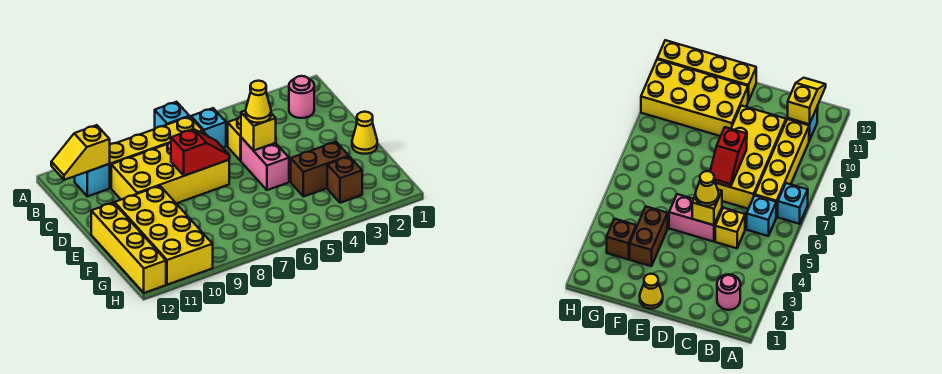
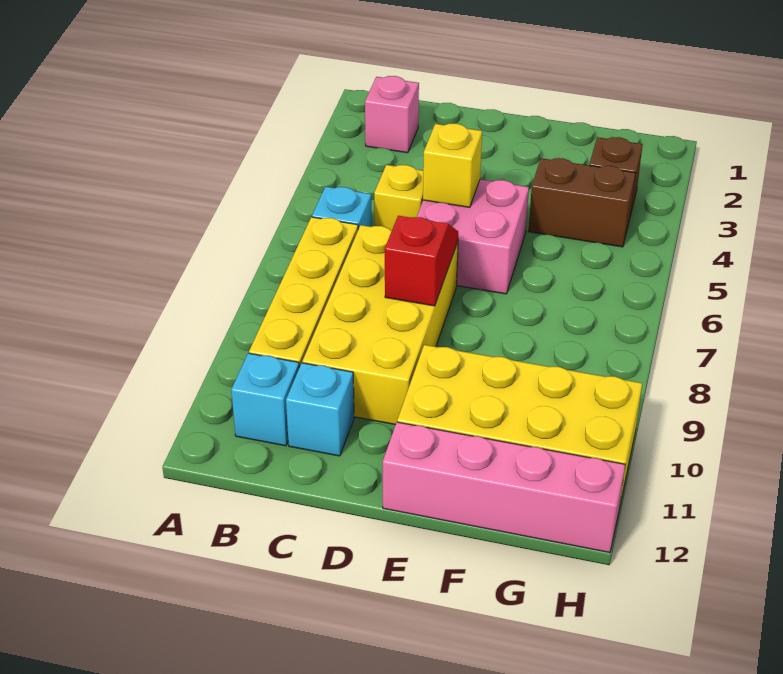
cyan 1x1 brick [155,102,189,128] -> cyan 1x1 brick moved to [286,363,354,456]
pink 1x1 round brick [289,76,314,118] -> pink 1x1 brick [365,76,419,153]
yellow 1x2 slope [51,125,110,180] -> none
pink 1x2 brick [241,137,289,190] -> pink 2x2 brick [417,179,529,294]
yellow 1x1 cone [246,81,271,123] -> none
yellow 1x1 cone [352,112,377,154] -> none
yellow 1x4 brick [91,203,166,293] -> pink 1x4 brick [383,422,625,553]
brown 1x2 brick [291,142,349,197] -> brown 1x2 brick turned to [528,158,635,247]

